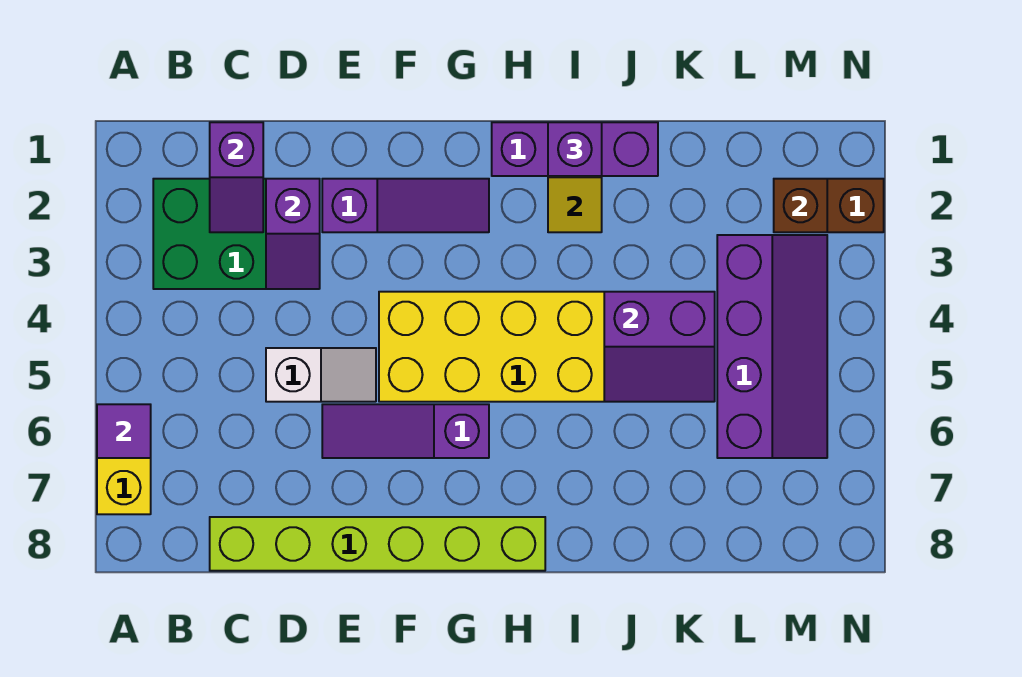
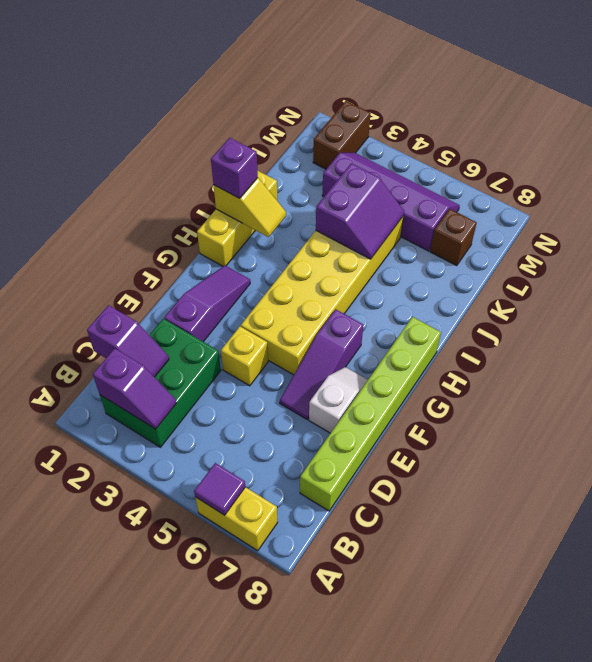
purple 1x2 slope [266,179,320,289] -> purple 1x2 slope moved to [93,348,176,429]
white 1x2 slope [266,348,376,402] -> white 1x2 slope moved to [309,367,368,433]
none -> yellow 1x1 brick [221,327,268,386]
purple 1x3 brick [492,122,658,176] -> yellow 1x3 brick [197,171,277,266]
brown 1x1 brick [774,179,827,232] -> brown 1x1 brick moved to [430,209,477,266]

